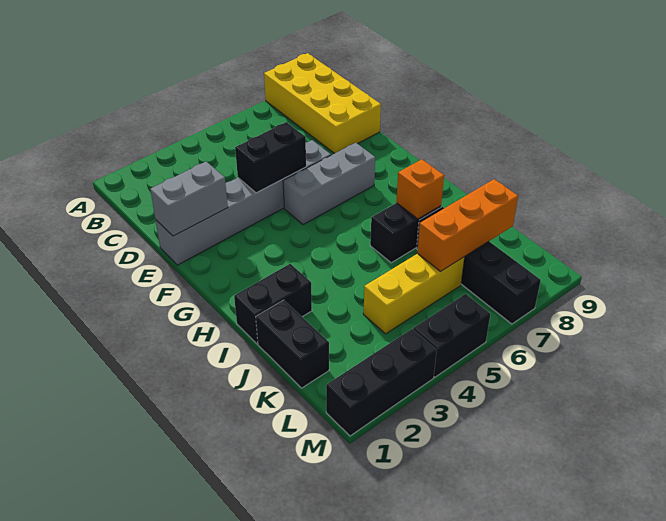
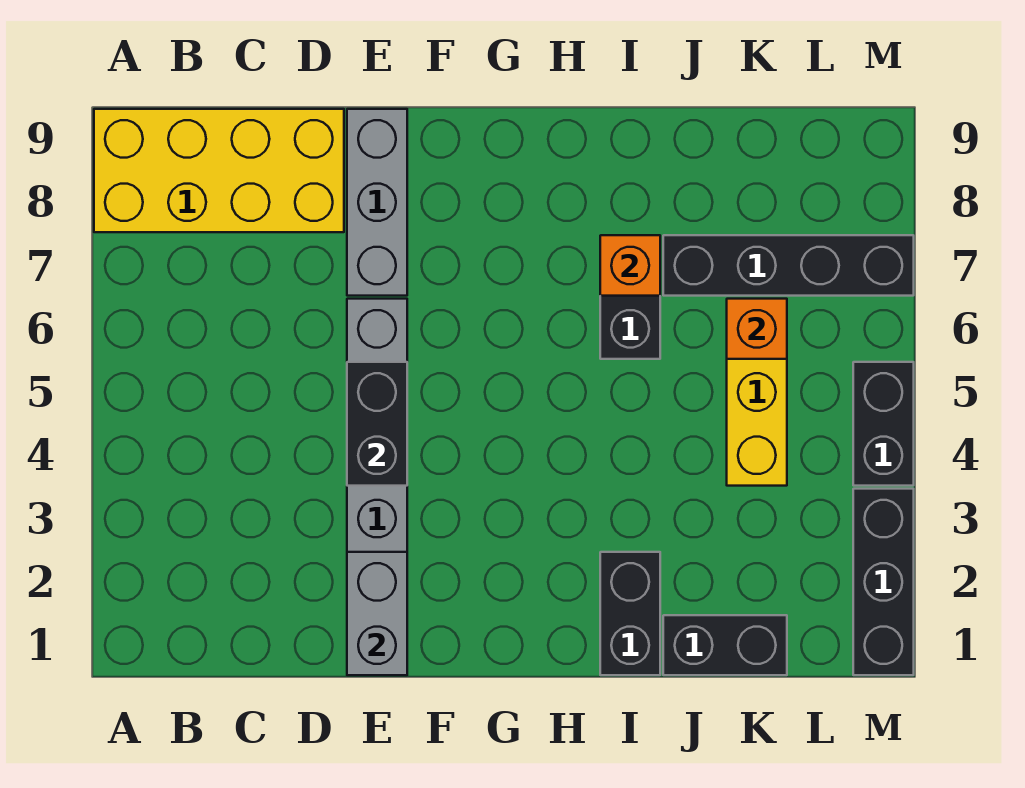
grey 1x3 brick [283,143,375,225] -> grey 1x3 brick moved to [347,109,407,296]
orange 1x3 brick [417,179,518,271] -> orange 1x1 brick [727,299,787,359]

